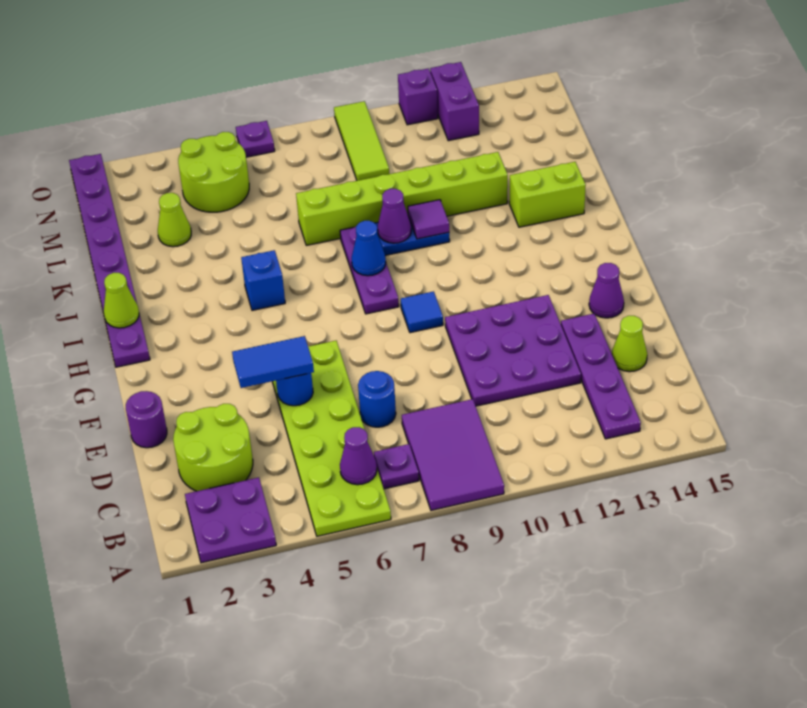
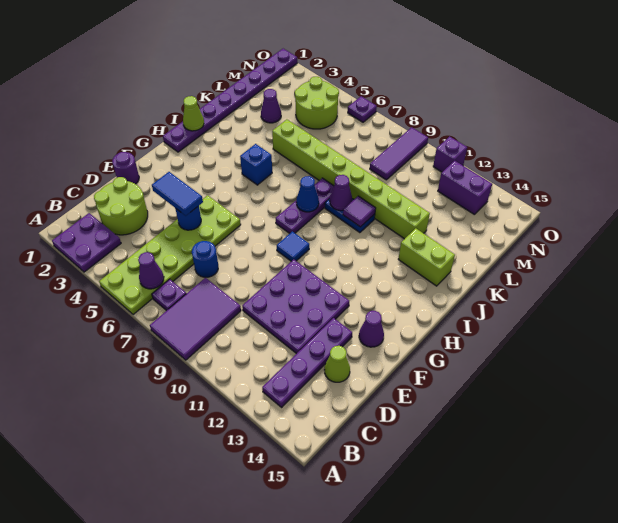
lime 1x6 brick [296,152,508,245] -> lime 1x8 brick [272,119,430,239]
lime 1x1 cone [158,193,191,247] -> purple 1x1 cone [261,89,281,123]
lime 1x3 tile [334,101,389,181] -> purple 1x3 tile [370,127,428,180]
purple 1x2 brick [430,62,479,141] -> purple 1x2 brick turned to [438,161,492,215]

